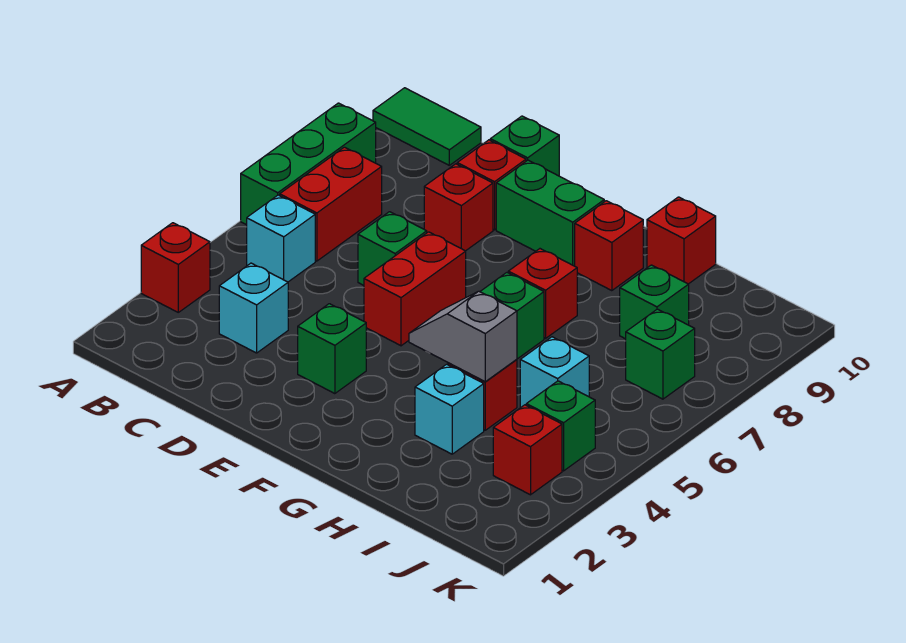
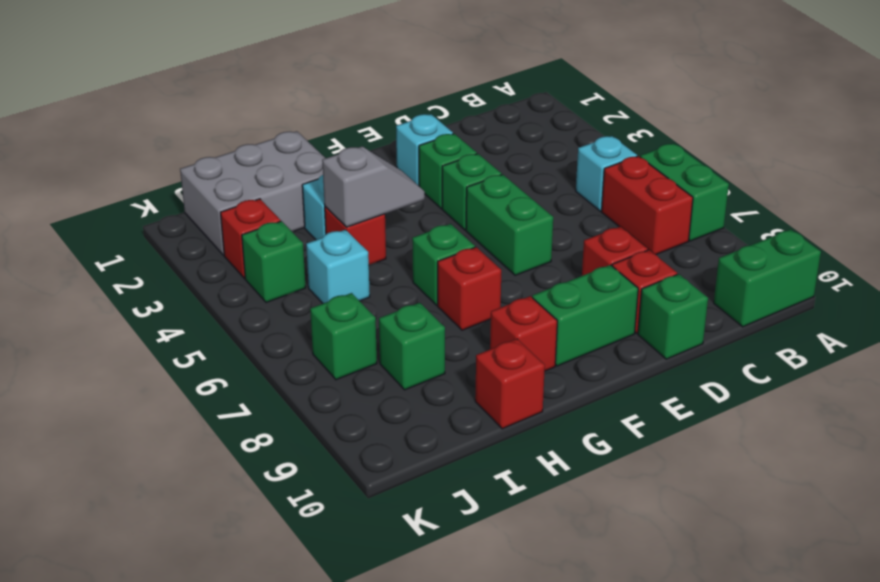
red 1x1 brick [141,223,210,312] -> none
green 1x3 brick [241,103,376,225] -> green 1x2 brick [640,143,729,241]
green 1x2 tile [373,88,481,165] -> green 1x2 brick [714,229,821,327]
cyan 1x1 brick [219,263,288,353] -> cyan 1x1 brick moved to [396,114,453,186]
green 1x1 brick [358,212,427,285] -> green 1x1 brick moved to [442,154,502,230]
red 1x2 brick [364,232,466,346] -> green 1x2 brick [466,174,553,275]
none -> grey 2x3 brick [180,131,325,256]

